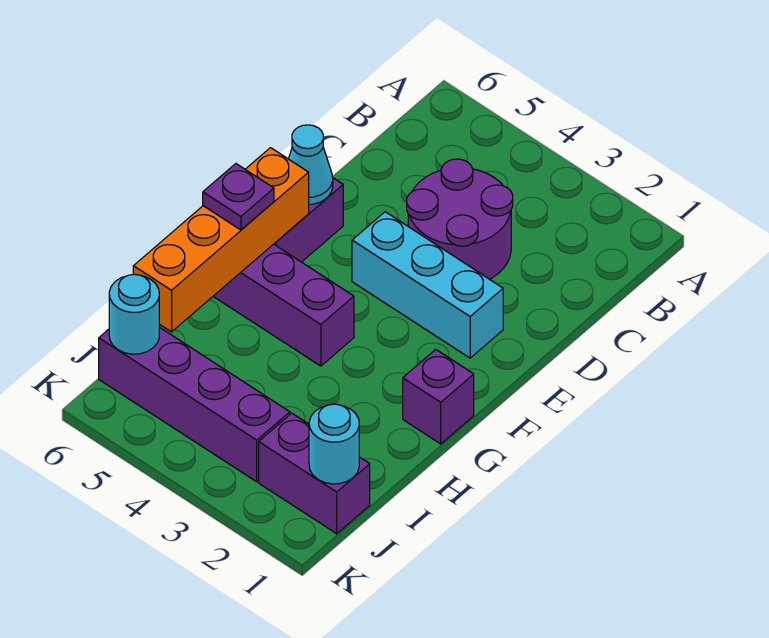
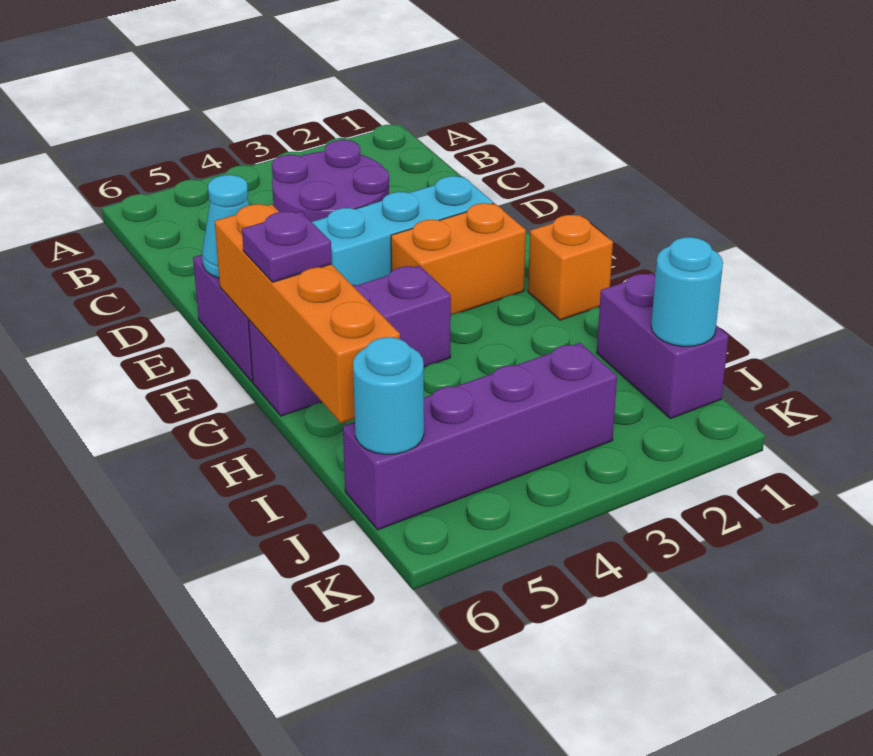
none -> orange 1x2 brick [391,203,526,315]
purple 1x1 brick [403,349,474,444] -> orange 1x1 brick [528,215,613,320]
purple 1x2 brick [259,413,370,534] -> purple 1x2 brick turned to [597,273,729,419]

